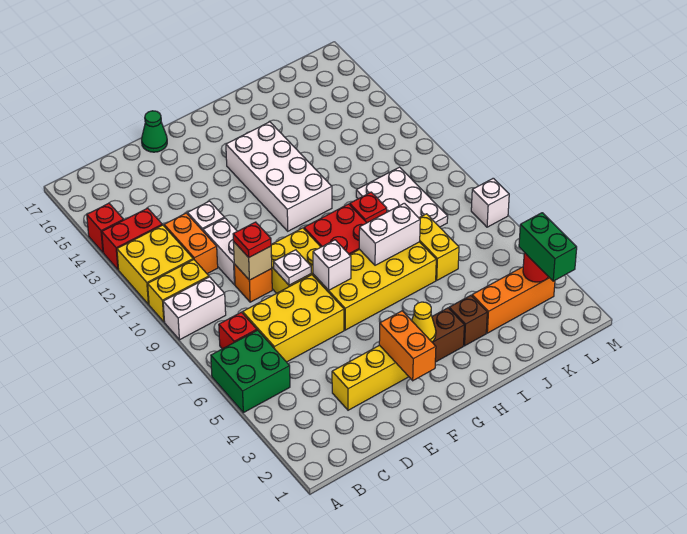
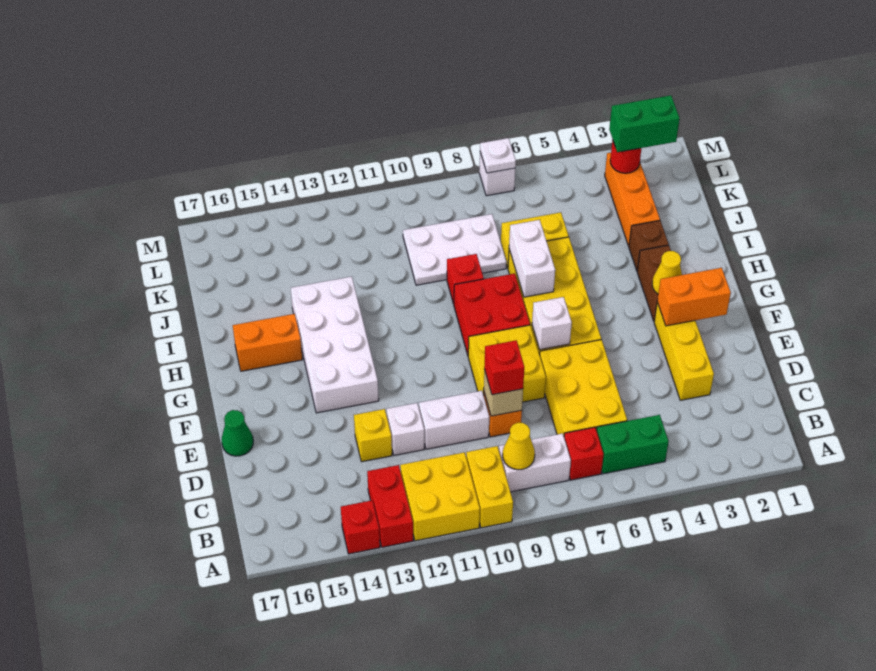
green 2x2 brick [211,330,290,413] -> green 1x2 brick [596,415,669,474]
white 1x2 brick [163,277,226,340] -> white 1x2 brick turned to [499,433,571,492]
none -> yellow 1x1 cone [503,423,535,470]
orange 1x2 brick [164,213,218,274] -> orange 1x2 brick moved to [233,314,303,371]
red 1x1 plate [233,222,271,257] -> red 1x1 brick [484,340,524,395]
none -> yellow 1x1 brick [354,409,392,462]
white 1x1 plate [274,250,311,285] -> white 1x1 plate moved to [480,138,516,173]
white 2x4 brick [226,122,332,231] -> white 2x4 brick turned to [291,276,379,413]

